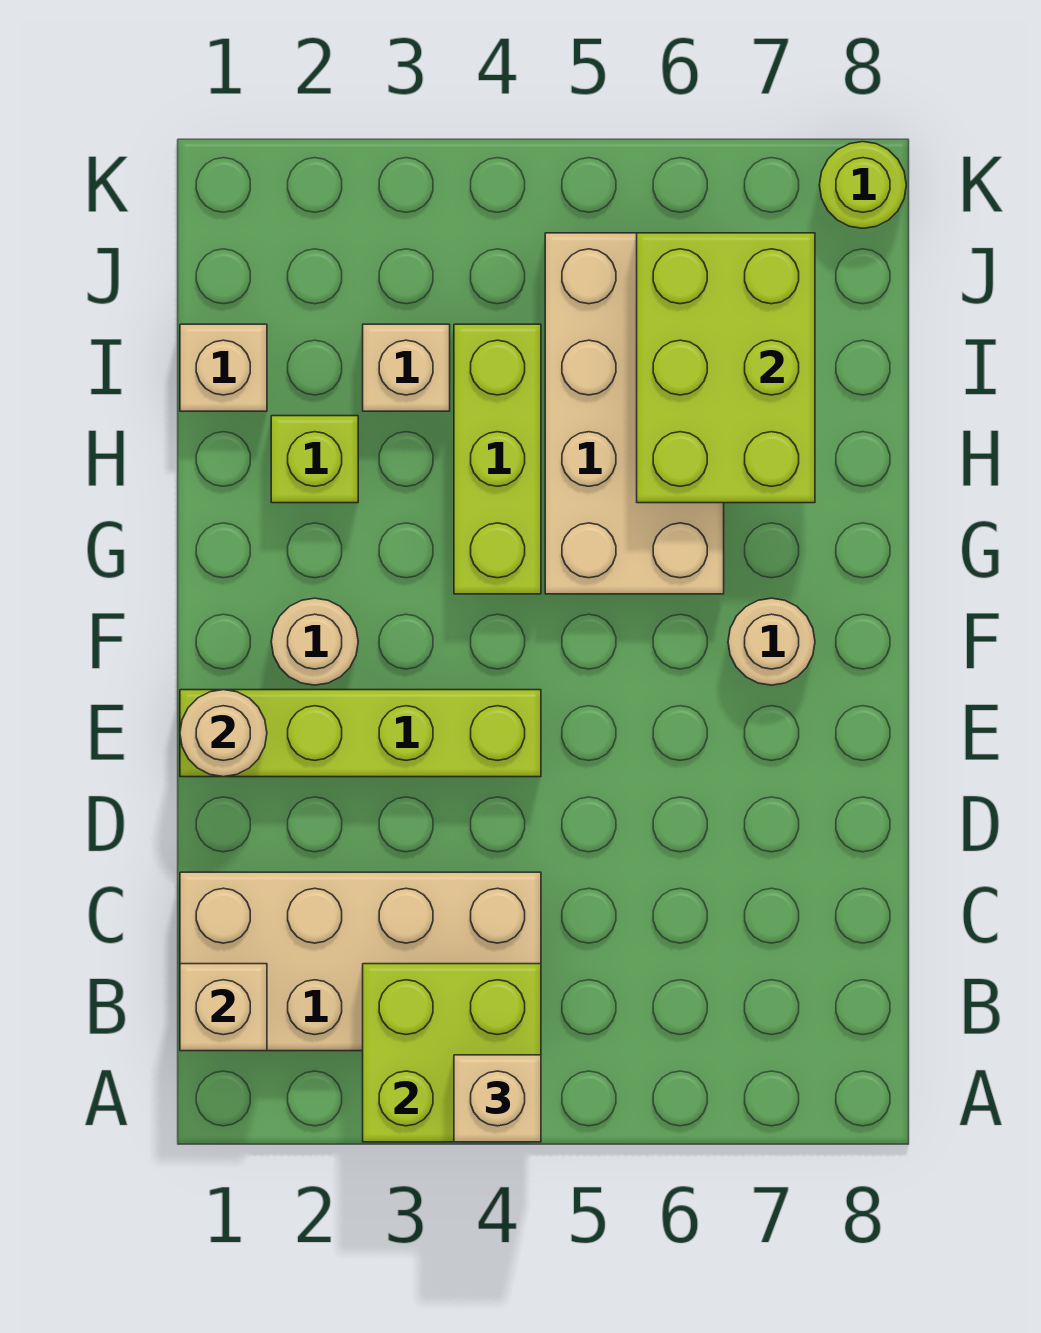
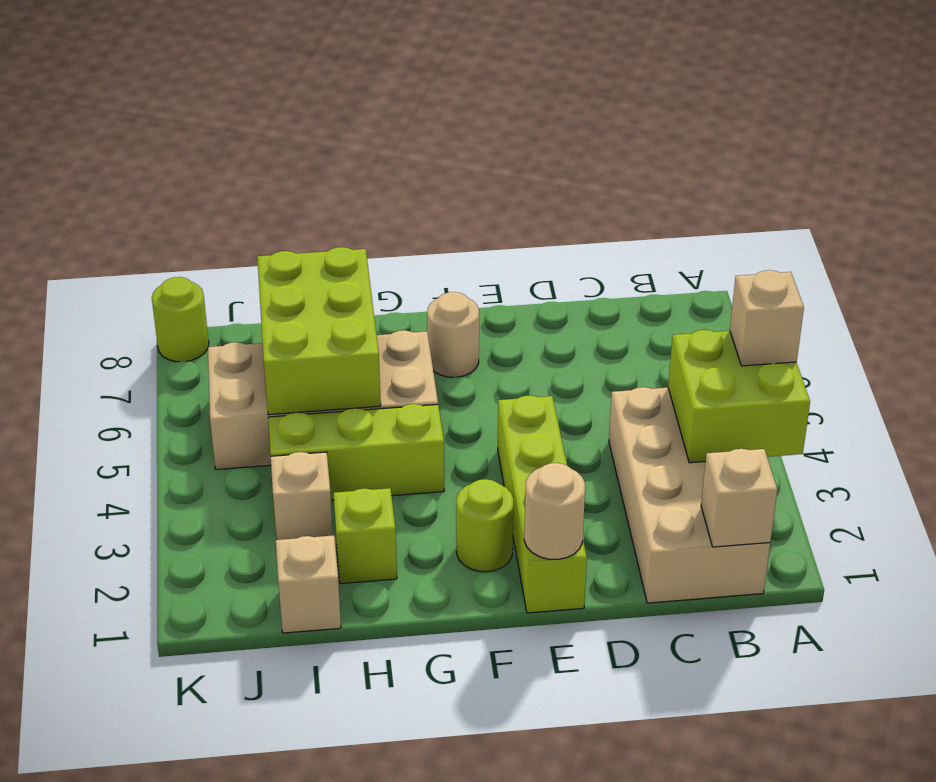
tan 1x1 round brick [271,598,358,685] -> lime 1x1 round brick [456,479,514,572]
lime 2x3 brick [637,233,815,503] -> lime 2x3 brick turned to [257,247,381,415]

